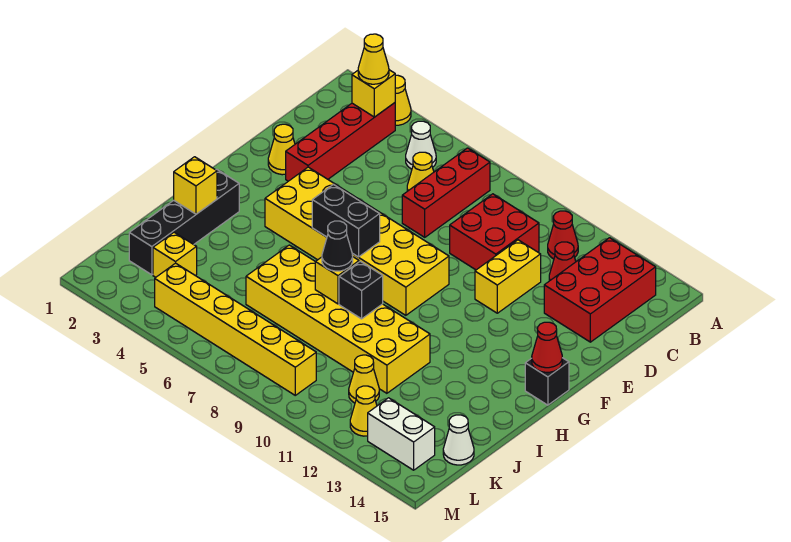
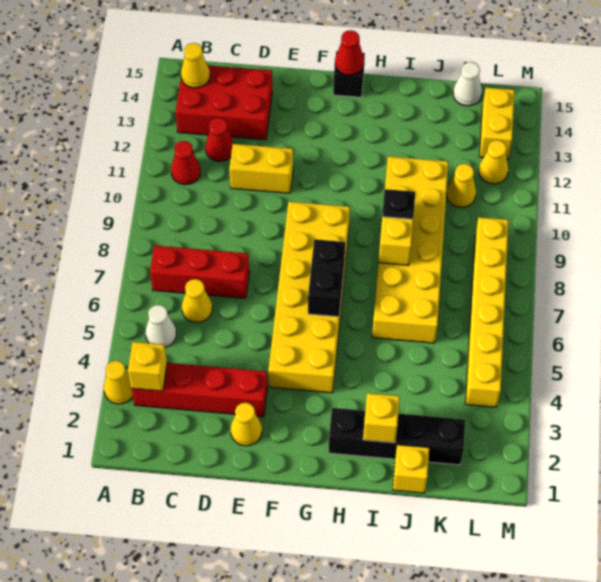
yellow 1x1 cone [358,34,389,84] -> yellow 1x1 cone moved to [181,43,210,88]
red 2x2 brick [450,194,539,270] -> none
black 1x1 cone [322,221,353,271] -> none
yellow 1x1 brick [153,232,197,277] -> yellow 1x1 brick moved to [393,445,429,493]
white 1x2 brick [368,398,435,470] -> yellow 1x2 brick [479,88,514,159]

